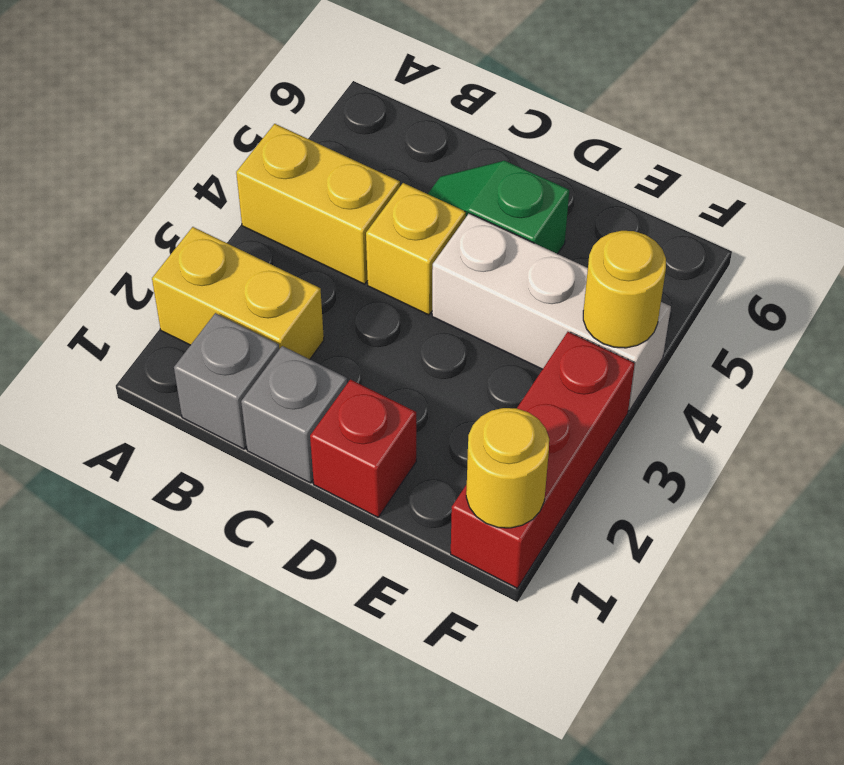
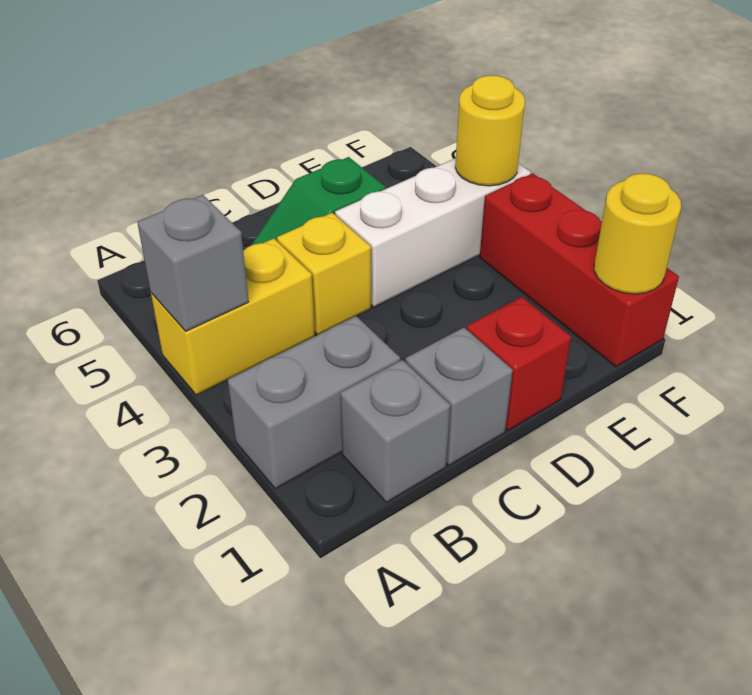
yellow 1x2 brick [152,227,324,359] -> grey 1x2 brick [228,316,400,489]
none -> grey 1x1 brick [137,195,249,331]

